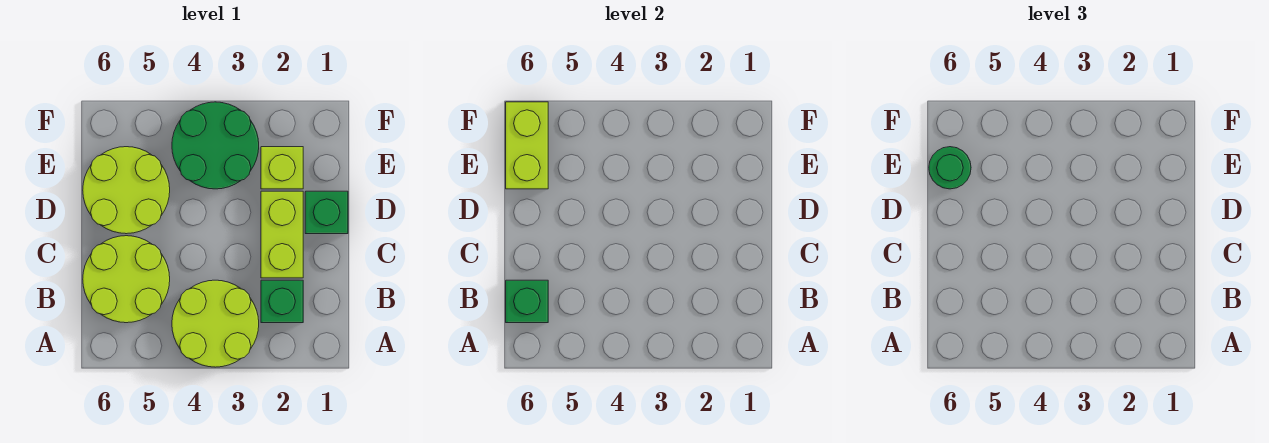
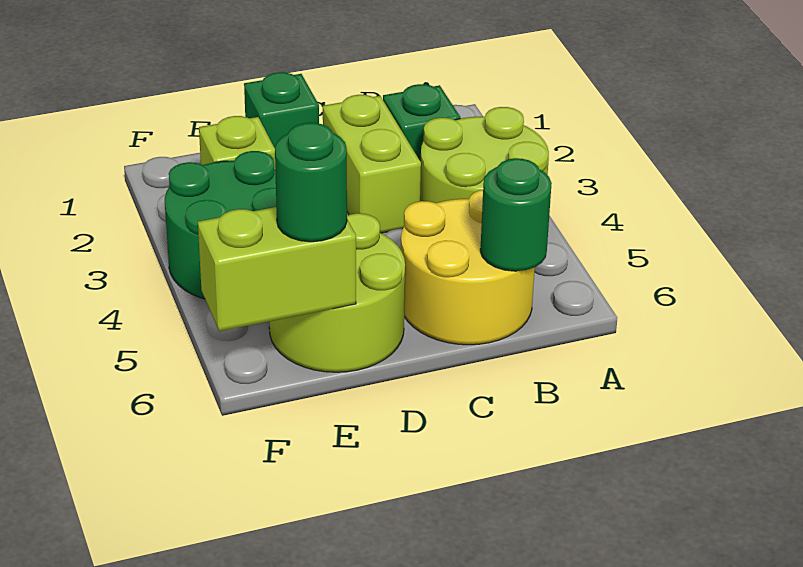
lime 2x2 round brick [83,236,170,323] -> yellow 2x2 round brick [401,190,535,345]
green 1x1 brick [506,280,548,323] -> green 1x1 round brick [480,158,552,271]
lime 1x2 brick [261,191,303,278] -> lime 1x2 brick turned to [323,95,421,233]

